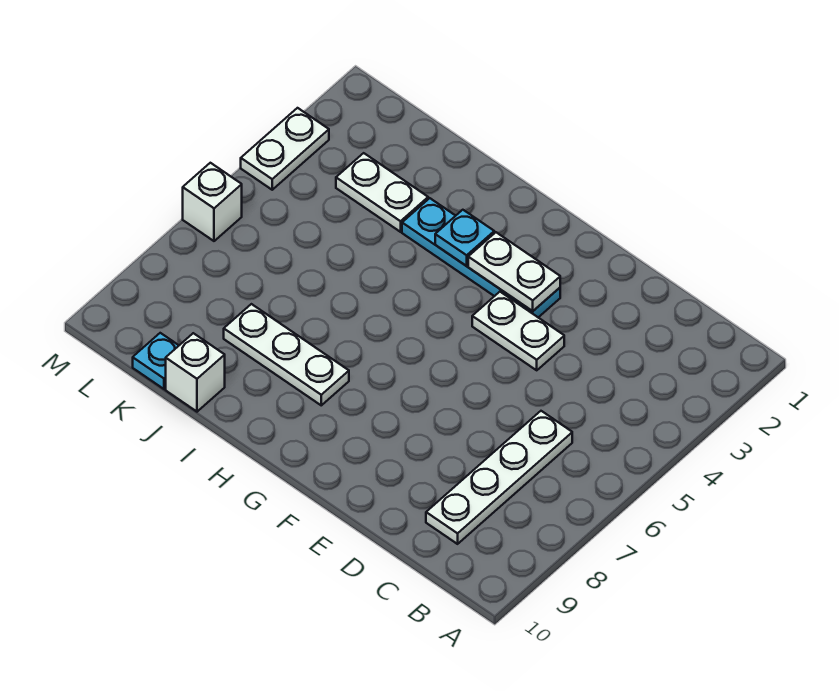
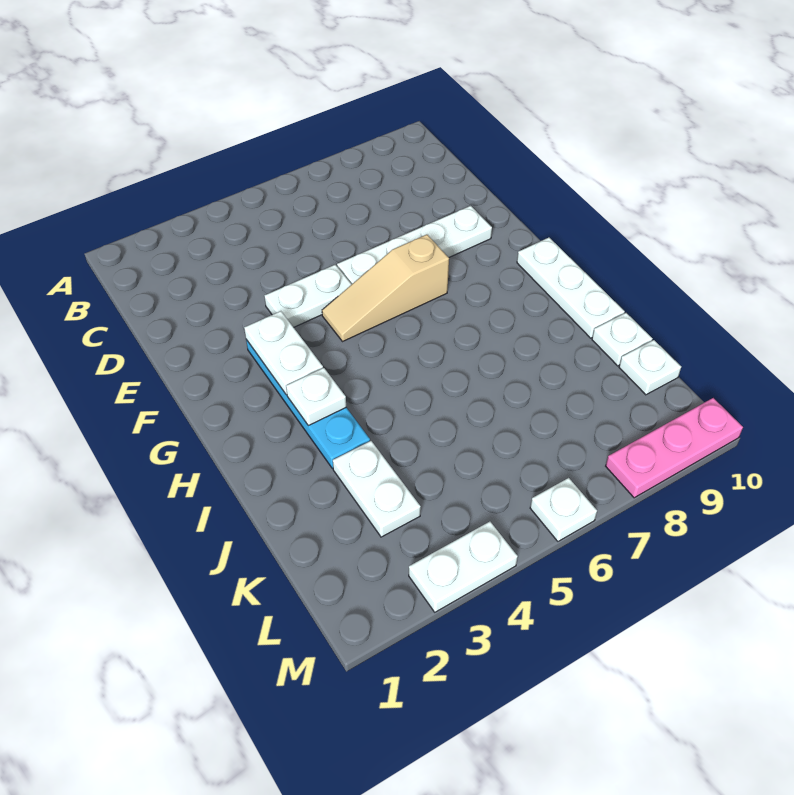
white 1x4 plate [426,411,572,544] -> white 1x4 plate moved to [337,206,492,284]
white 1x2 plate [472,292,564,370] -> white 1x2 plate turned to [264,265,352,327]
none -> tan 1x3 slope [322,235,449,341]
cyan 1x1 plate [435,210,494,266] -> white 1x1 plate [286,368,346,426]
white 1x3 plate [224,304,349,405] -> white 1x3 plate moved to [517,238,625,338]
white 1x1 brick [166,333,225,412] -> white 1x1 plate [592,313,652,366]
cyan 1x1 plate [133,333,179,389] -> white 1x1 plate [619,340,681,395]
white 1x1 brick [183,163,242,241] -> white 1x1 plate [530,478,597,541]
none -> pink 1x3 plate [606,398,743,498]

